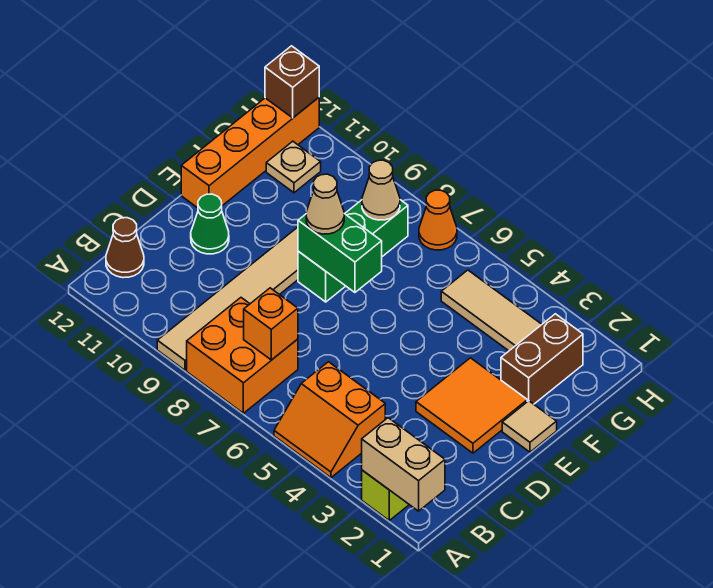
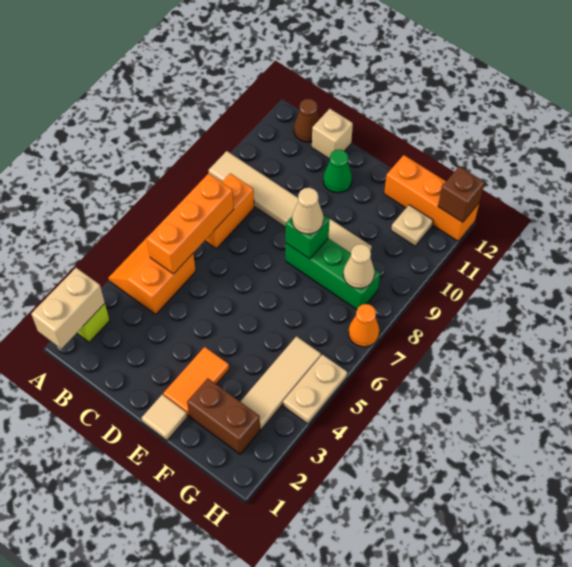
orange 2x2 brick [187,298,298,413] -> orange 1x2 brick [205,173,254,249]
orange 1x1 brick [244,288,298,360] -> orange 1x3 brick [147,173,234,274]
none -> tan 1x1 brick [312,109,353,159]
orange 2x2 tile [416,358,527,453] -> orange 1x2 tile [163,347,229,416]
green 1x2 brick [298,214,382,292] -> green 1x1 brick [286,214,330,259]
orange 1x4 brick [181,97,319,208] -> orange 1x3 brick [384,155,479,241]
none -> tan 1x2 plate [283,354,347,424]

